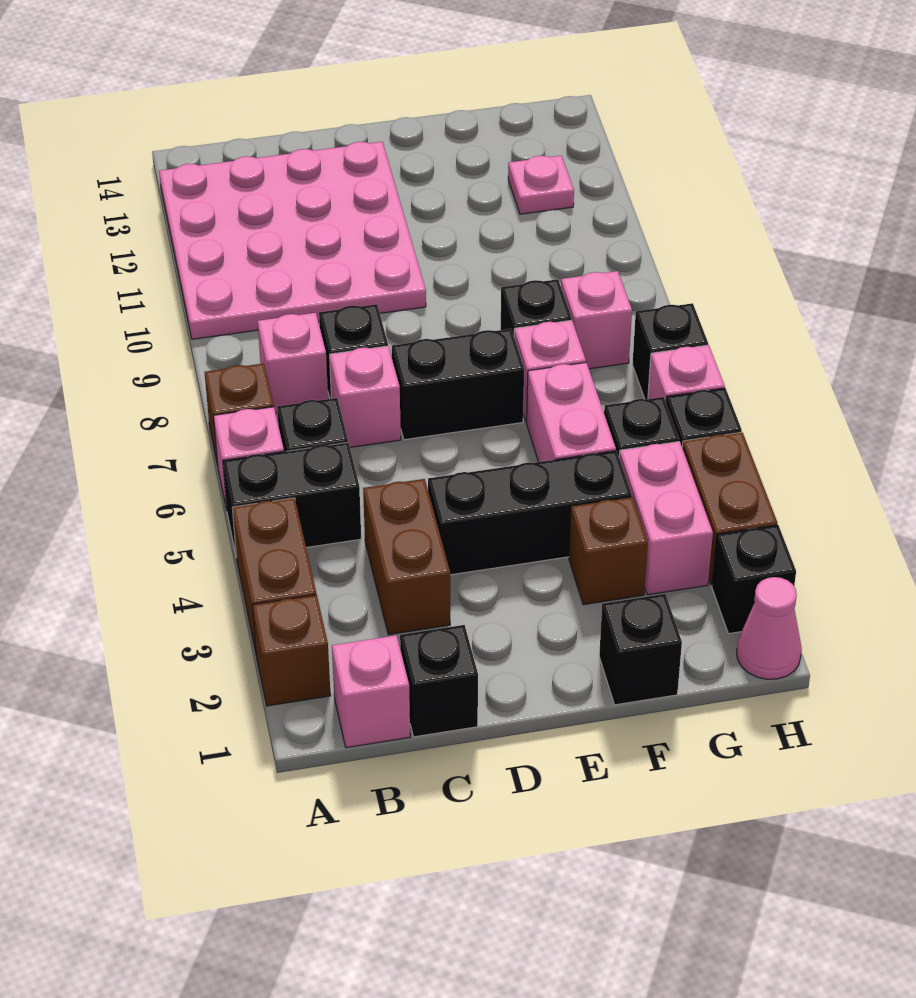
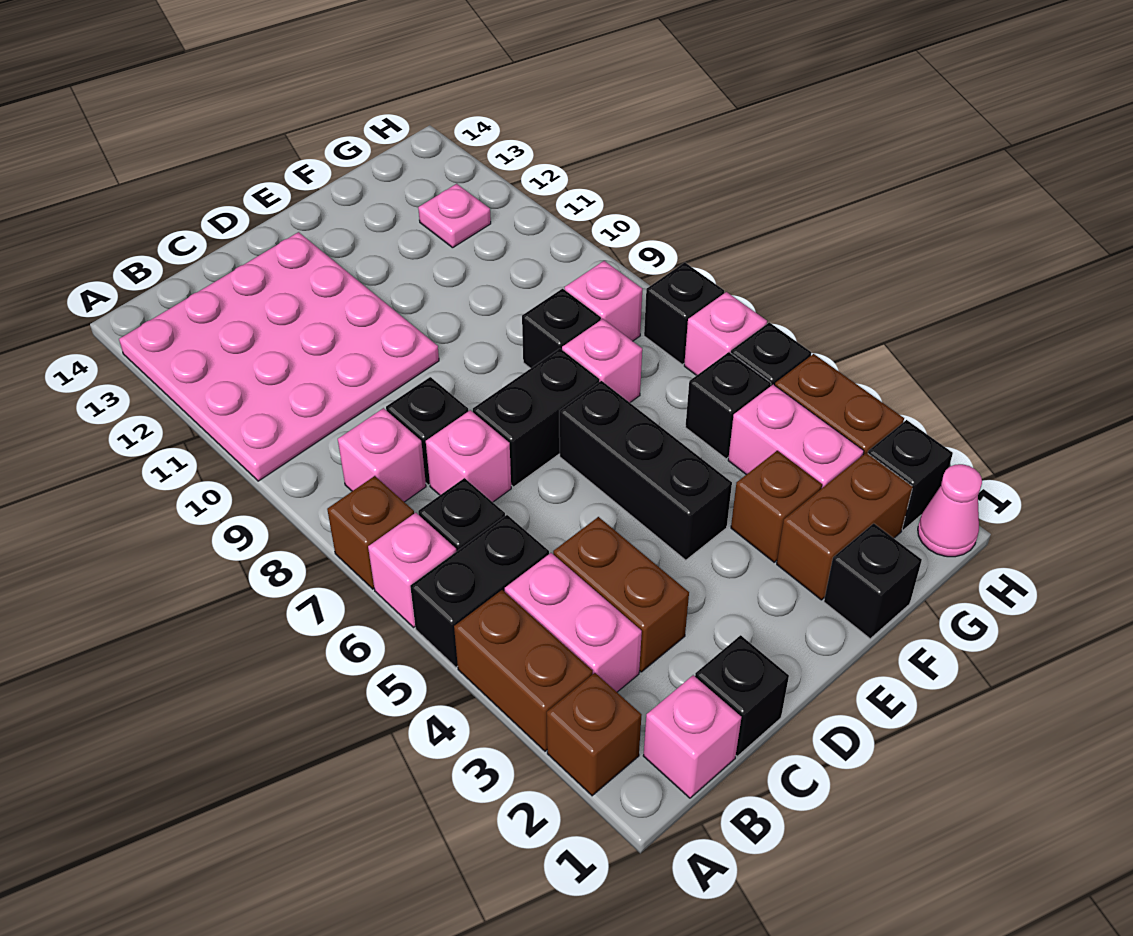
black 1x3 brick [428,451,632,575] -> black 1x3 brick turned to [559,381,732,560]
none -> brown 1x2 brick [777,453,913,600]
pink 1x2 brick [527,363,616,462] -> pink 1x2 brick moved to [505,553,642,692]

